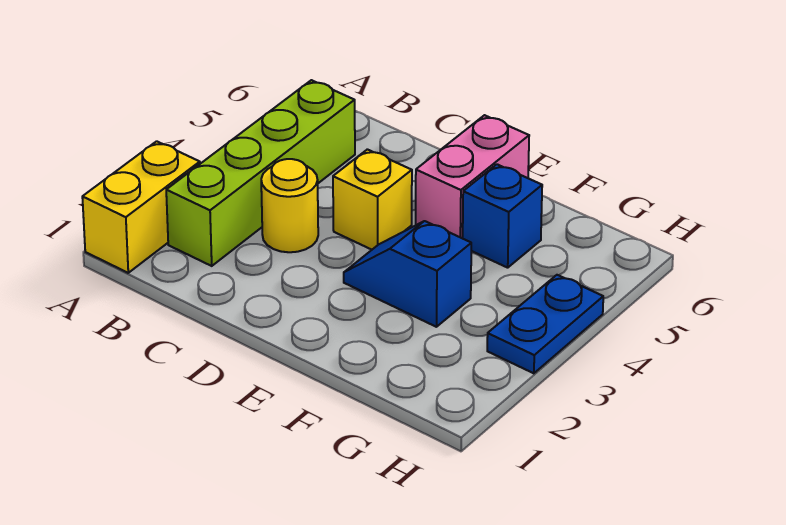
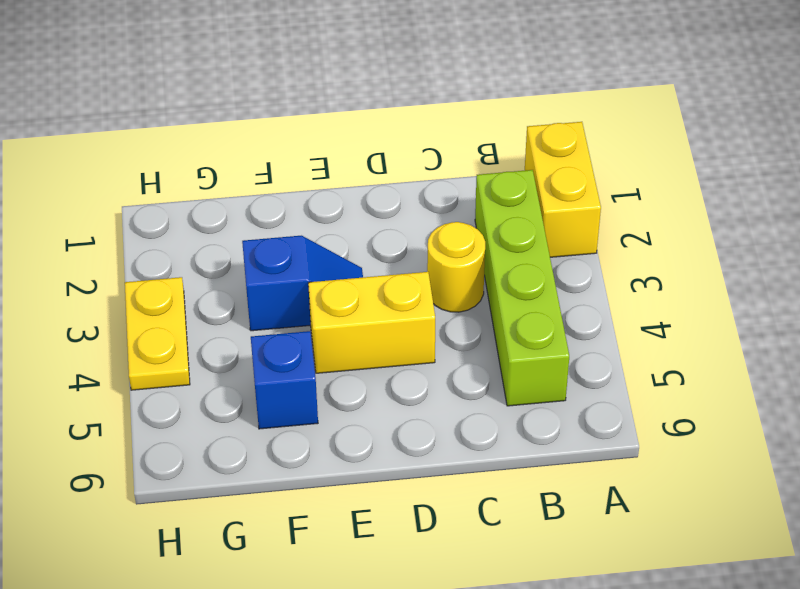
yellow 1x1 brick [333,149,412,250] -> yellow 1x2 brick [308,272,435,373]
pink 1x2 brick [416,115,529,238] -> none
blue 1x2 plate [487,275,603,373] -> yellow 1x2 plate [125,277,190,390]

